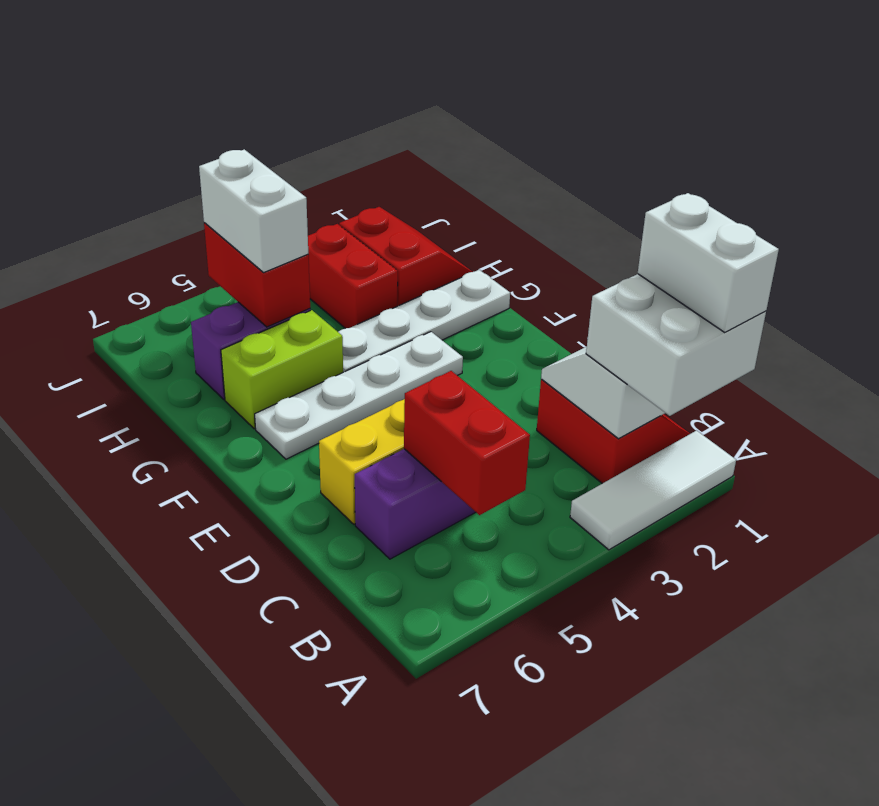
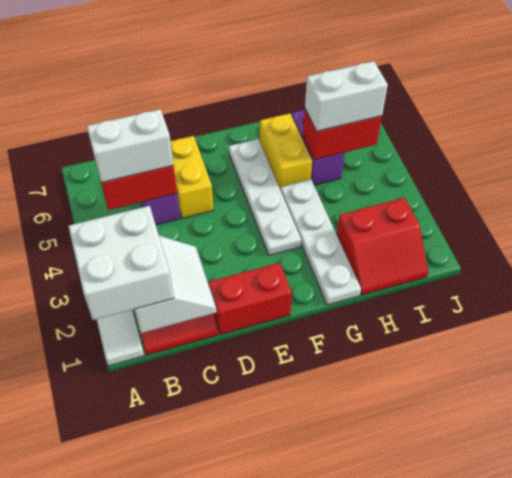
white 1x2 brick [638,193,779,333] -> white 1x2 brick moved to [87,109,173,183]
lime 1x2 brick [221,310,343,429] -> yellow 1x2 brick [260,113,312,190]
red 1x2 brick [308,224,398,328] -> red 1x2 brick moved to [208,263,292,335]

